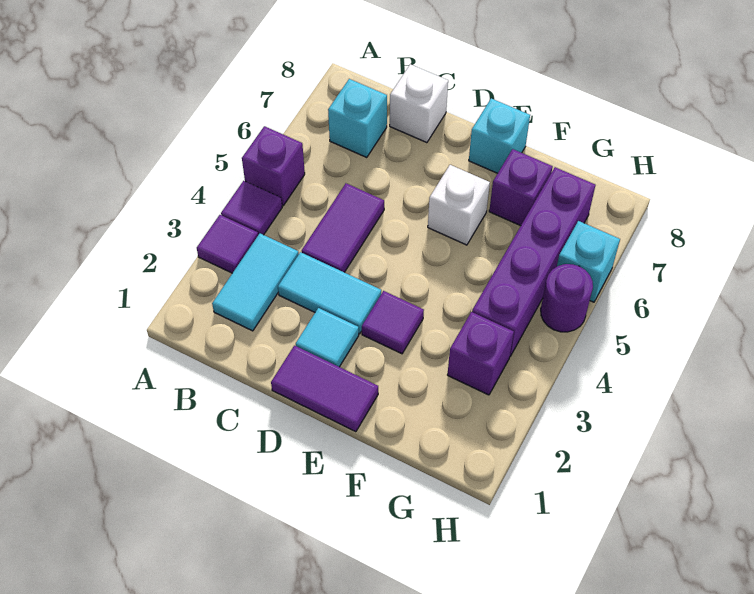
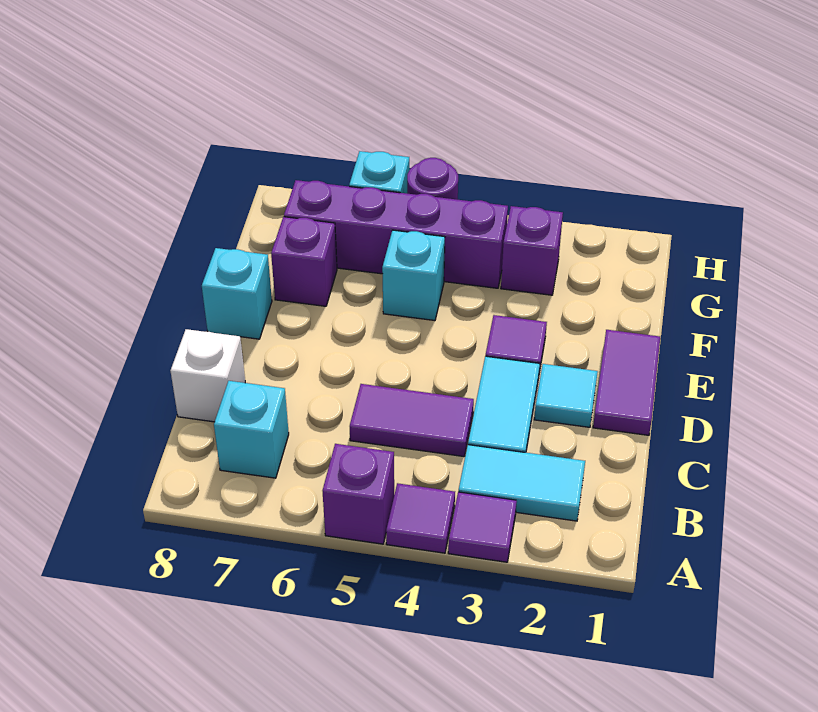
white 1x1 brick [428,165,490,245] -> none
none -> cyan 1x1 brick [382,230,445,321]

